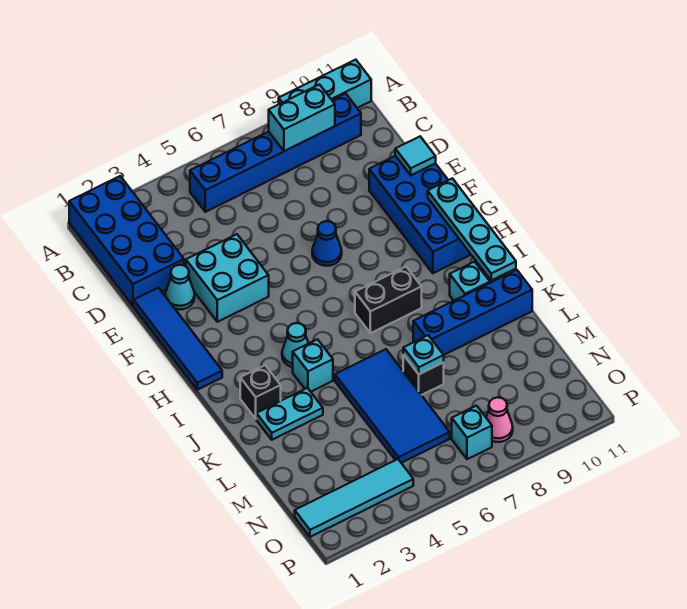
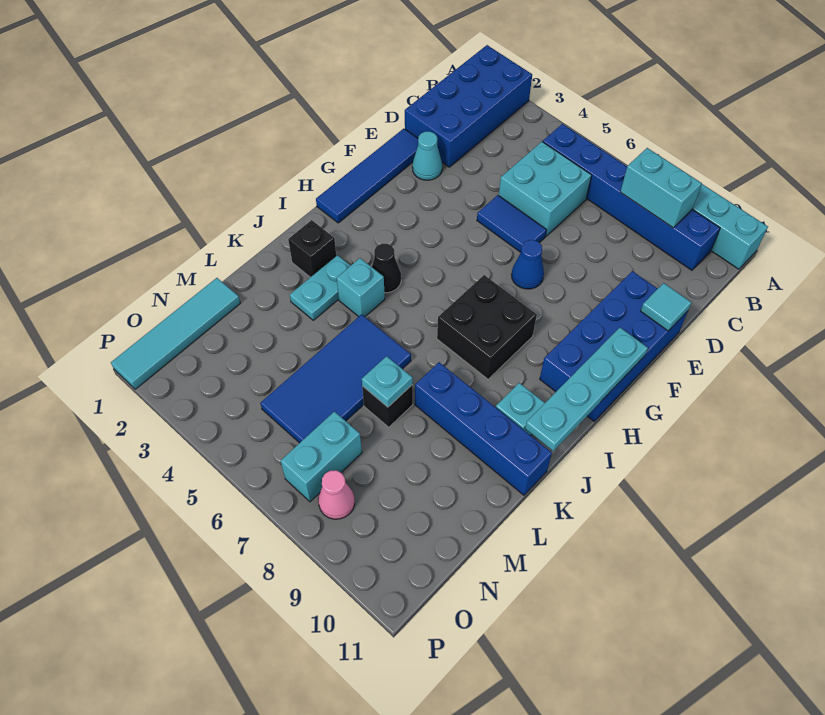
cyan 2x2 brick [186,234,269,322] -> cyan 2x2 brick moved to [499,142,592,236]
none -> blue 1x2 tile [477,195,547,252]
cyan 1x1 cone [282,323,309,367] -> black 1x1 cone [372,244,401,293]
black 1x2 brick [355,267,422,333] -> black 2x2 brick [437,275,537,379]
cyan 1x2 plate [256,388,323,440] -> cyan 1x2 plate turned to [290,255,351,320]
cyan 1x4 tile [295,459,413,537] -> cyan 1x4 tile turned to [111,278,240,389]
cyan 1x1 brick [452,406,492,459] -> cyan 1x2 brick [280,412,362,502]

